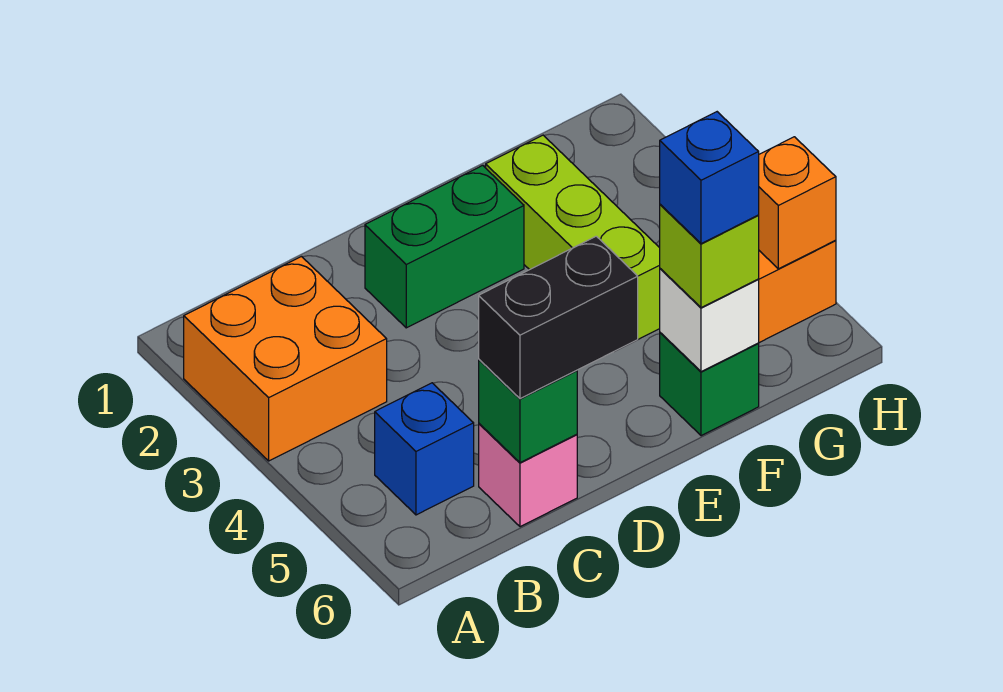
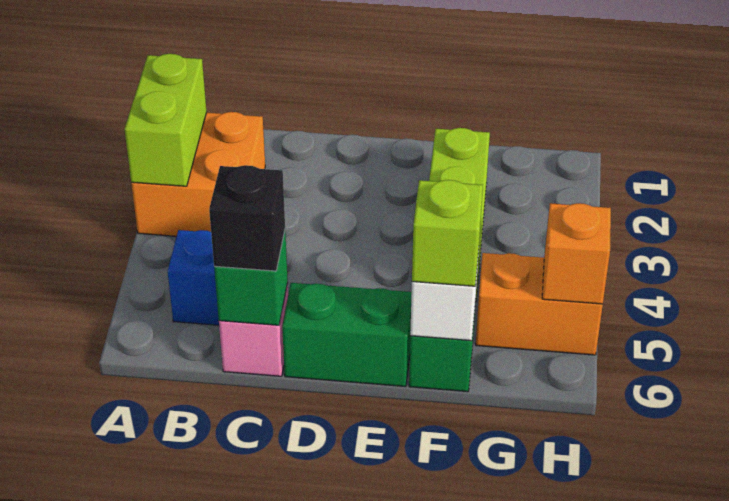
none -> lime 1x2 brick [125,54,207,186]
black 1x2 brick [479,236,638,399] -> black 1x1 brick [209,165,285,271]
green 1x2 brick [365,165,524,328] -> green 1x2 brick moved to [282,283,412,387]
blue 1x1 brick [660,112,759,244] -> none

